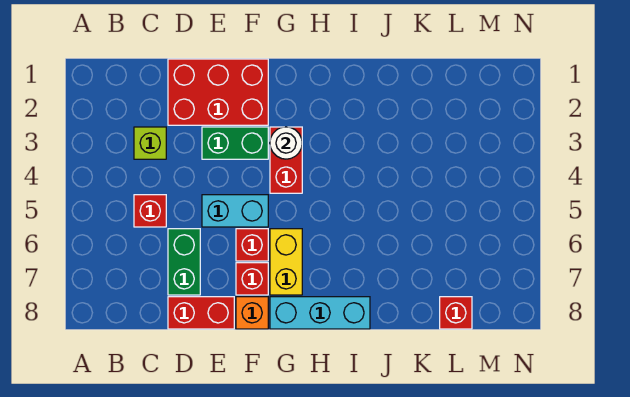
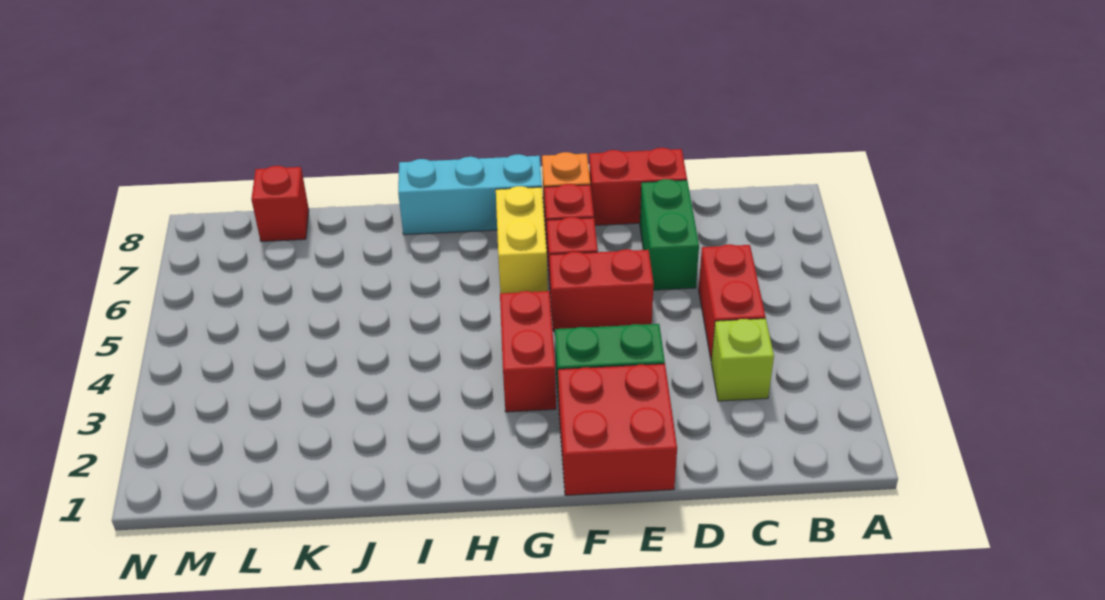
red 1x1 brick [134,195,166,227] -> red 1x2 brick [699,244,765,361]
red 2x3 brick [168,59,268,125] -> red 2x2 brick [558,364,677,495]
cyan 1x2 brick [202,195,268,227] -> red 1x2 brick [549,249,654,331]
white 1x1 round brick [270,127,302,159] -> none

